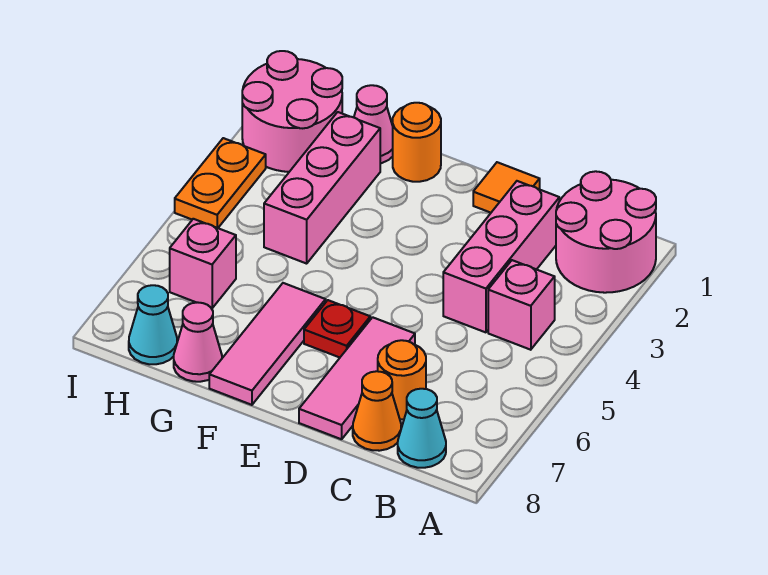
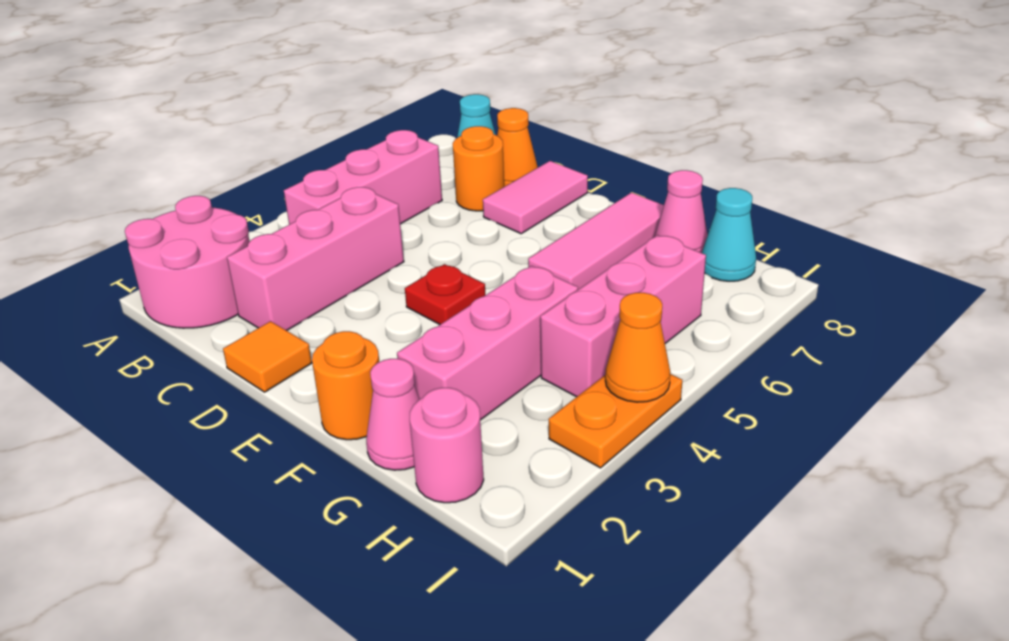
pink 1x1 brick [488,260,555,350] -> pink 1x3 brick [284,130,442,225]
pink 1x3 tile [299,317,415,439] -> pink 1x2 tile [483,161,588,234]
red 1x1 plate [304,300,370,357] -> red 1x1 plate moved to [405,264,485,325]
pink 2x2 round brick [242,51,342,172] -> pink 1x1 round brick [410,388,484,503]
pink 1x1 brick [170,219,236,308] -> pink 1x3 brick [540,235,706,397]
none -> orange 1x1 cone [605,293,671,402]

